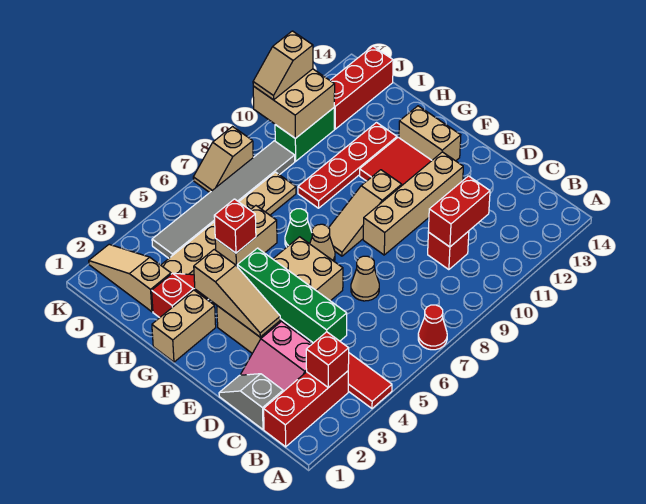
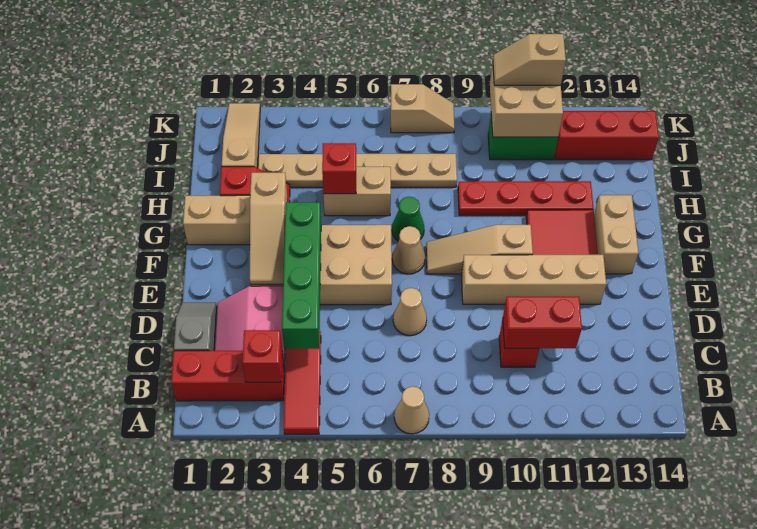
red 1x1 cone [418,305,447,350] -> tan 1x1 cone [394,386,429,434]
grey 1x6 tile [152,141,295,258] -> none
tan 1x2 slope [193,127,253,193] -> tan 1x2 slope turned to [391,84,455,133]

